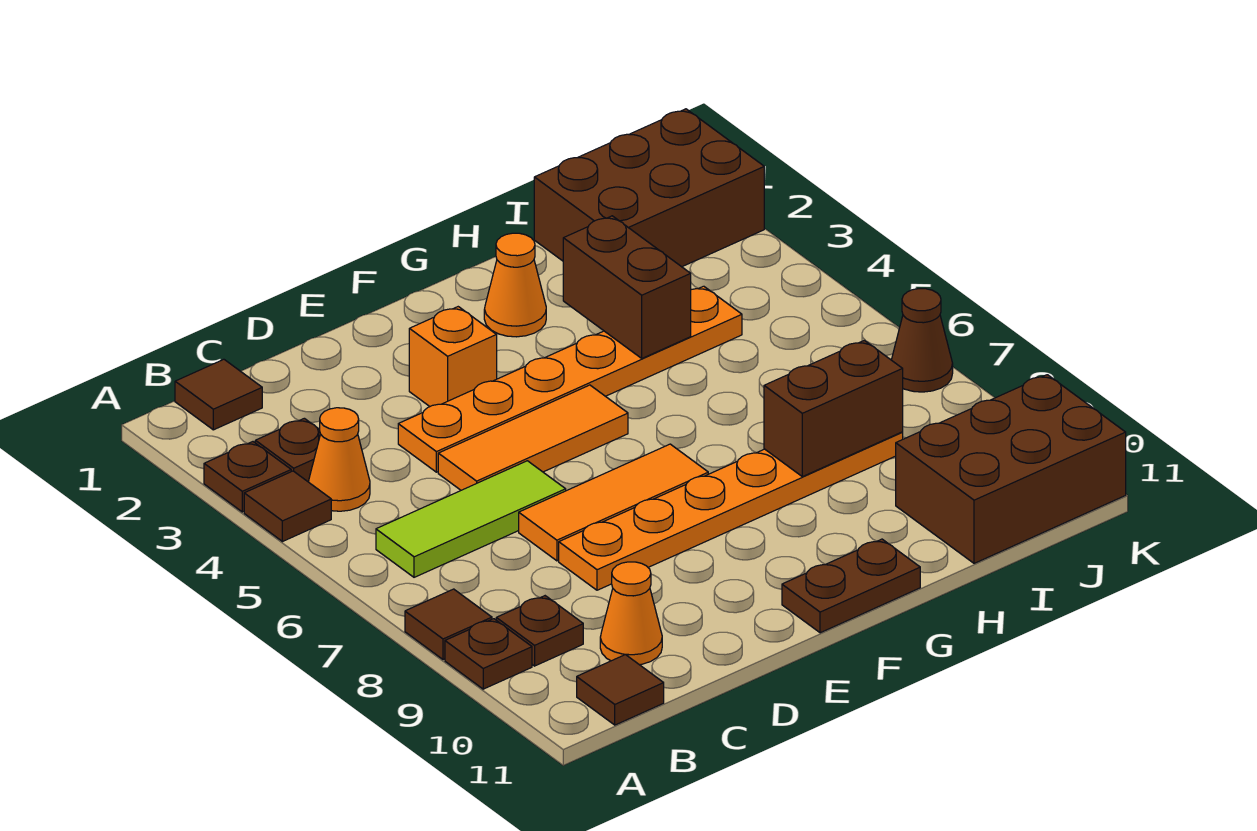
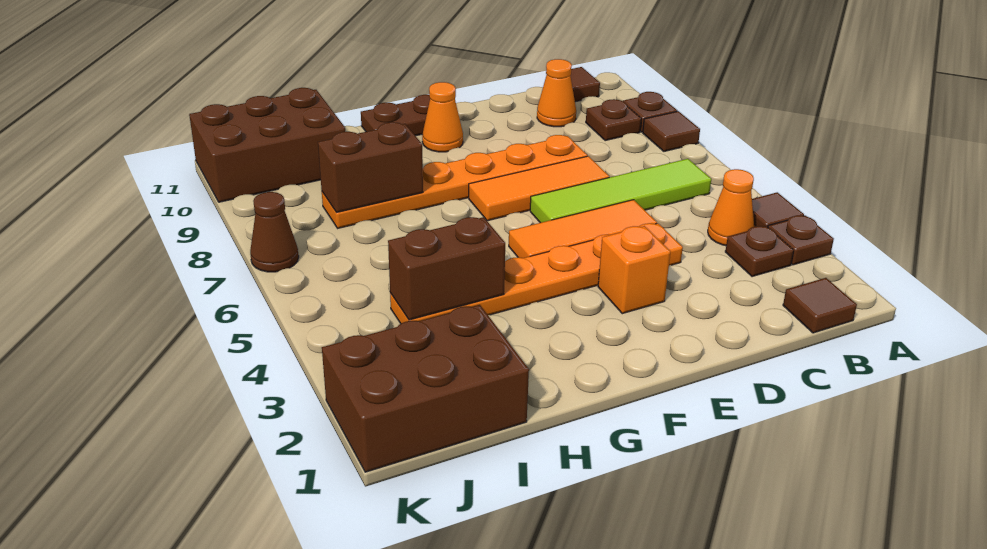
lime 1x3 tile [376,461,566,577] -> lime 1x4 tile [530,159,711,223]
orange 1x1 cone [484,233,546,337] -> orange 1x1 cone moved to [422,82,463,152]
brown 1x2 brick [563,216,691,358] -> brown 1x2 brick turned to [388,217,505,320]

